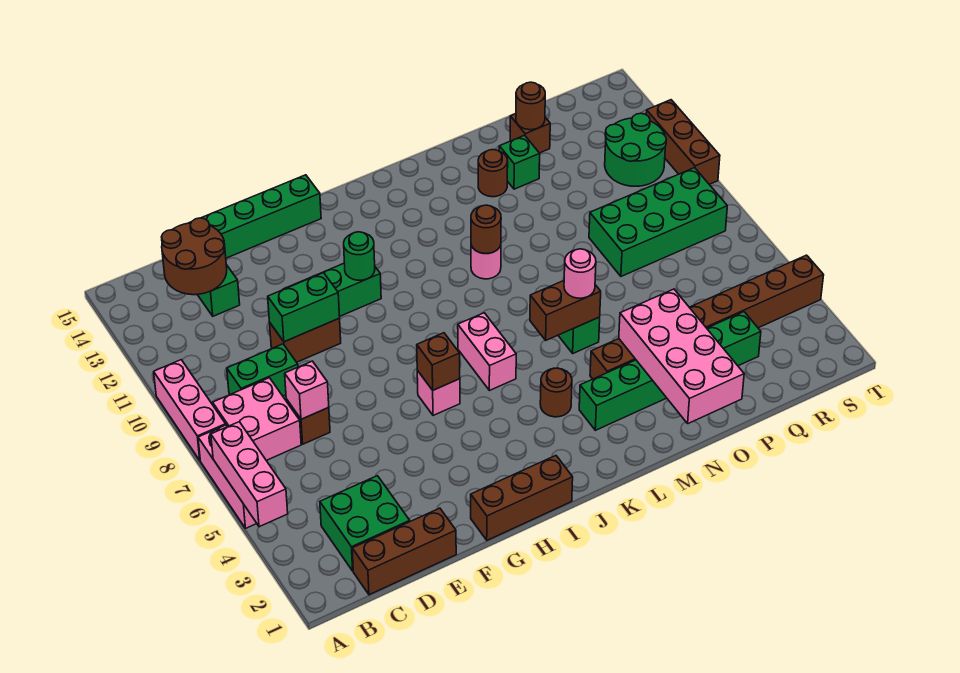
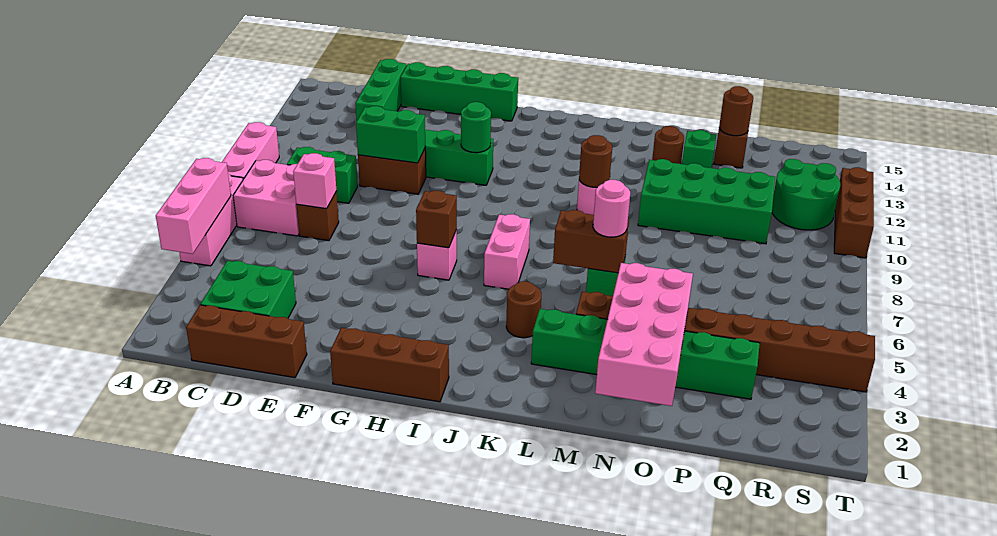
brown 2x2 round brick [162,218,227,295] -> none
green 2x4 brick [589,168,727,276] -> green 2x4 brick moved to [638,159,775,244]

